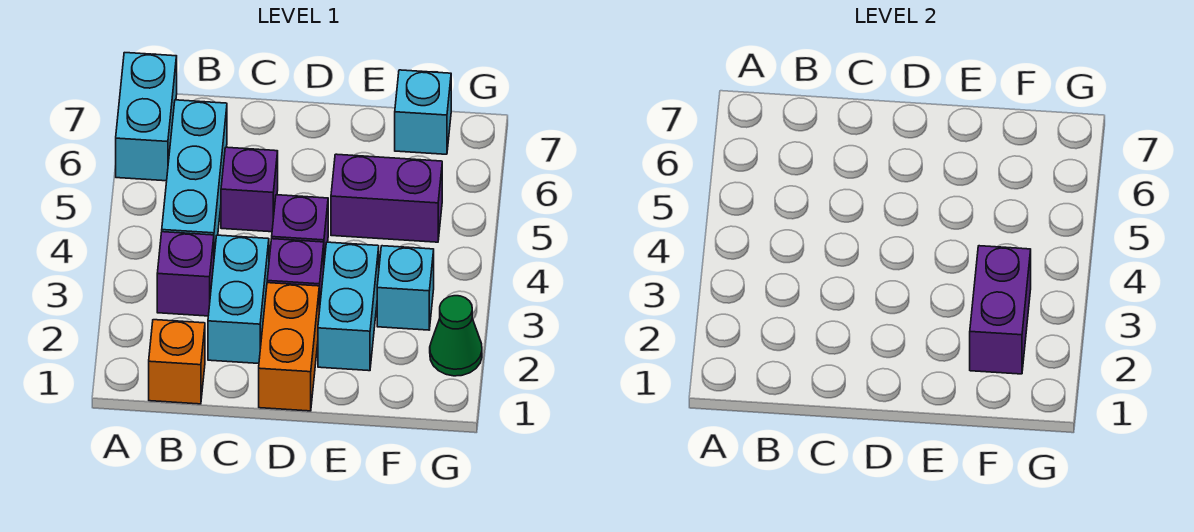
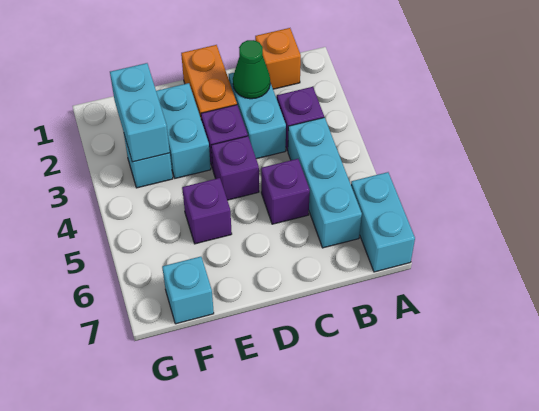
purple 1x2 brick [331,154,442,242] -> purple 1x1 brick [182,178,232,244]
purple 1x2 brick [970,246,1031,374] -> cyan 1x2 brick [110,63,170,162]
green 1x1 cone [430,296,482,376] -> green 1x1 cone moved to [233,40,270,99]

